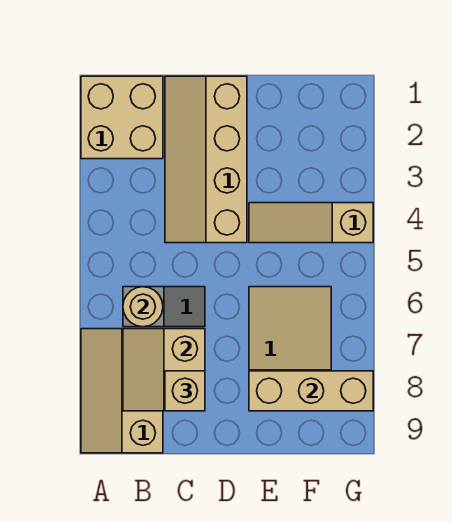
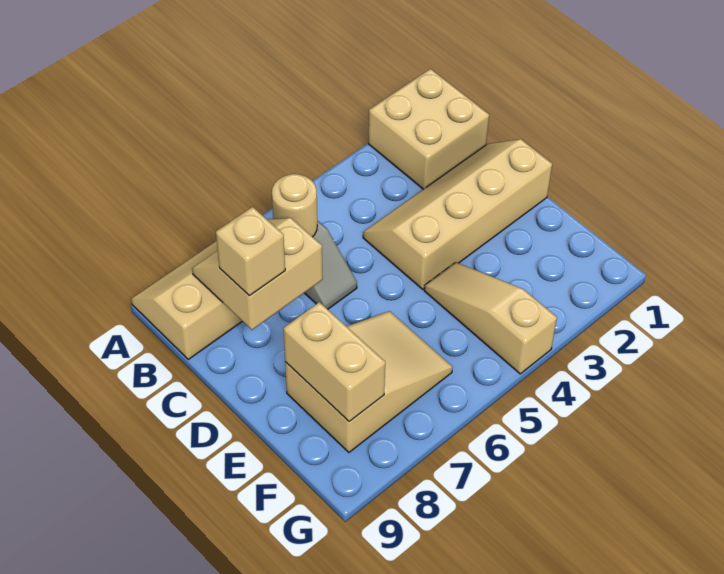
tan 1x3 brick [249,371,373,411] -> tan 1x2 brick [283,302,385,422]

